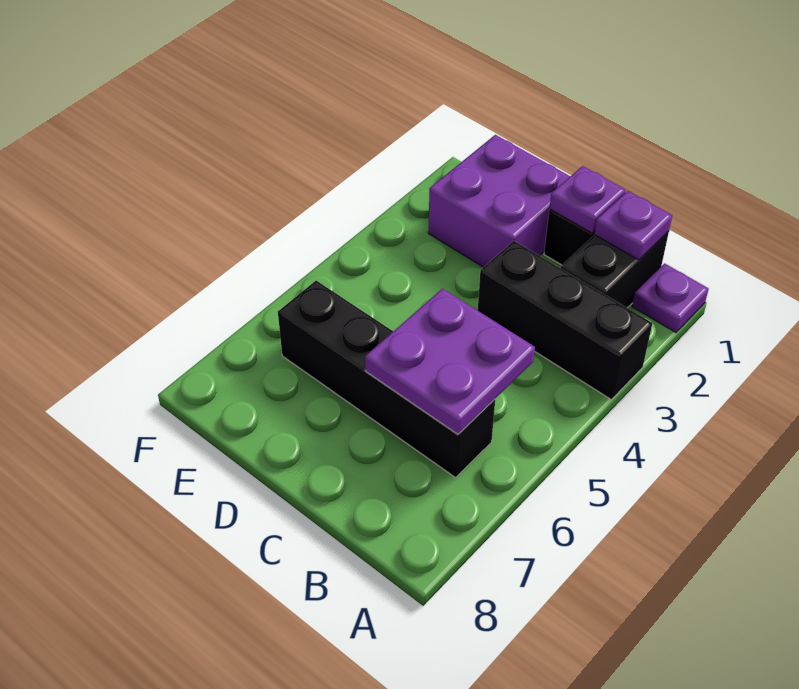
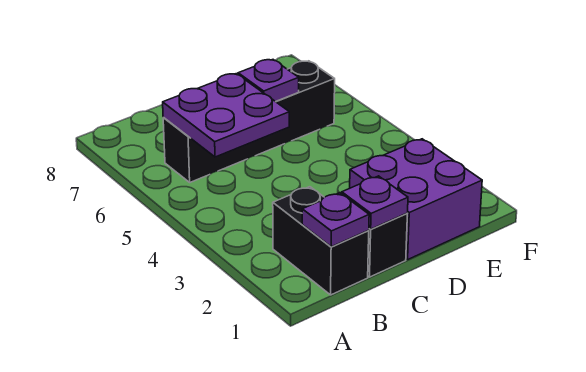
purple 1x1 plate [632,263,709,333] -> purple 1x1 plate moved to [238,60,299,102]
black 1x3 brick [478,241,652,399] -> none

